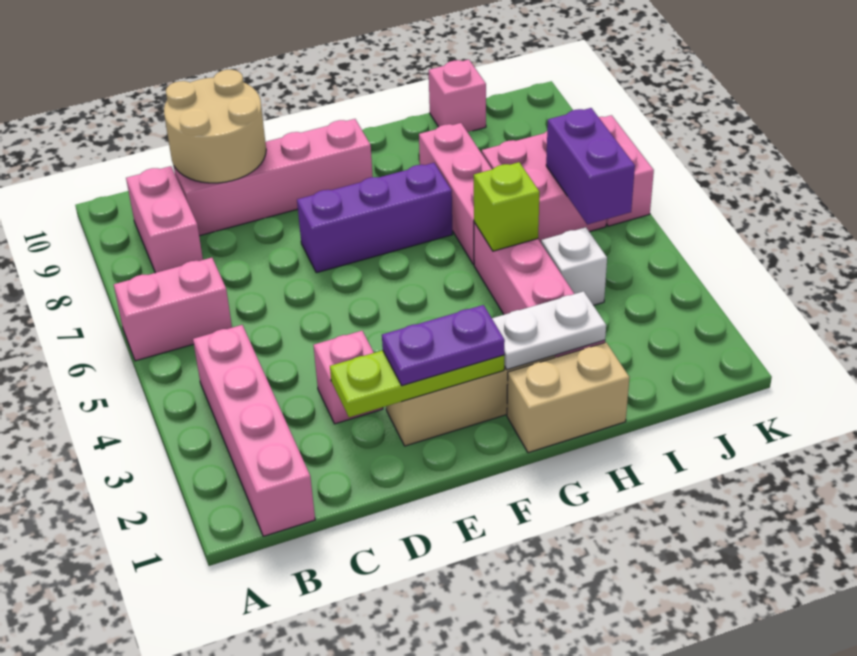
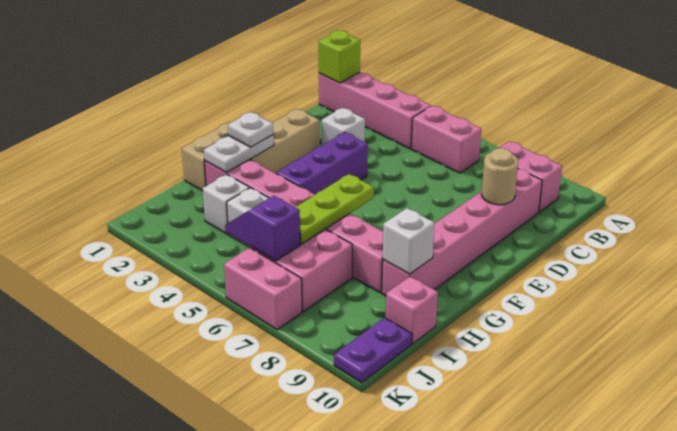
pink 1x2 brick [114,258,232,361] -> pink 1x2 brick turned to [411,106,481,173]
pink 1x4 brick [174,119,373,236] -> pink 1x6 brick [382,169,542,296]
tan 2x2 round brick [164,70,266,183] -> tan 1x1 round brick [482,148,518,205]
lime 1x3 plate [330,350,504,417] -> lime 1x3 plate moved to [295,174,374,244]
pink 1x1 brick [313,331,383,424] -> white 1x1 brick [322,108,365,145]
purple 1x2 plate [382,305,505,386] -> purple 1x2 plate moved to [334,318,412,383]
purple 1x3 brick [297,163,453,273] -> purple 1x3 brick moved to [276,132,368,195]
none -> white 1x1 plate [228,112,273,147]
lime 1x1 brick [474,162,540,251] -> lime 1x1 brick moved to [318,30,360,83]
none -> white 1x1 brick [383,208,434,274]
none -> white 1x1 brick [203,174,250,234]
purple 1x2 brick [546,108,635,224] -> purple 1x2 slope [225,196,300,261]

